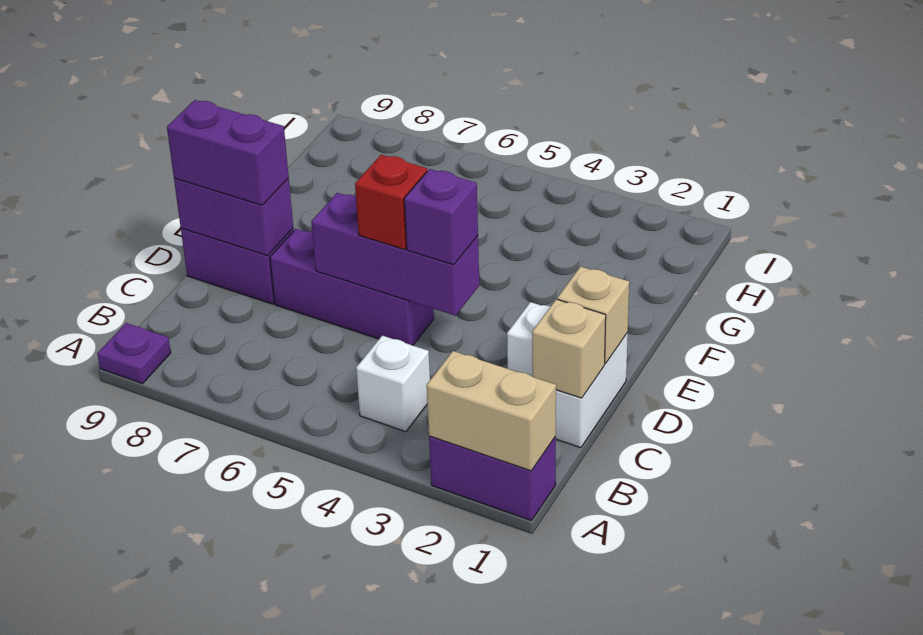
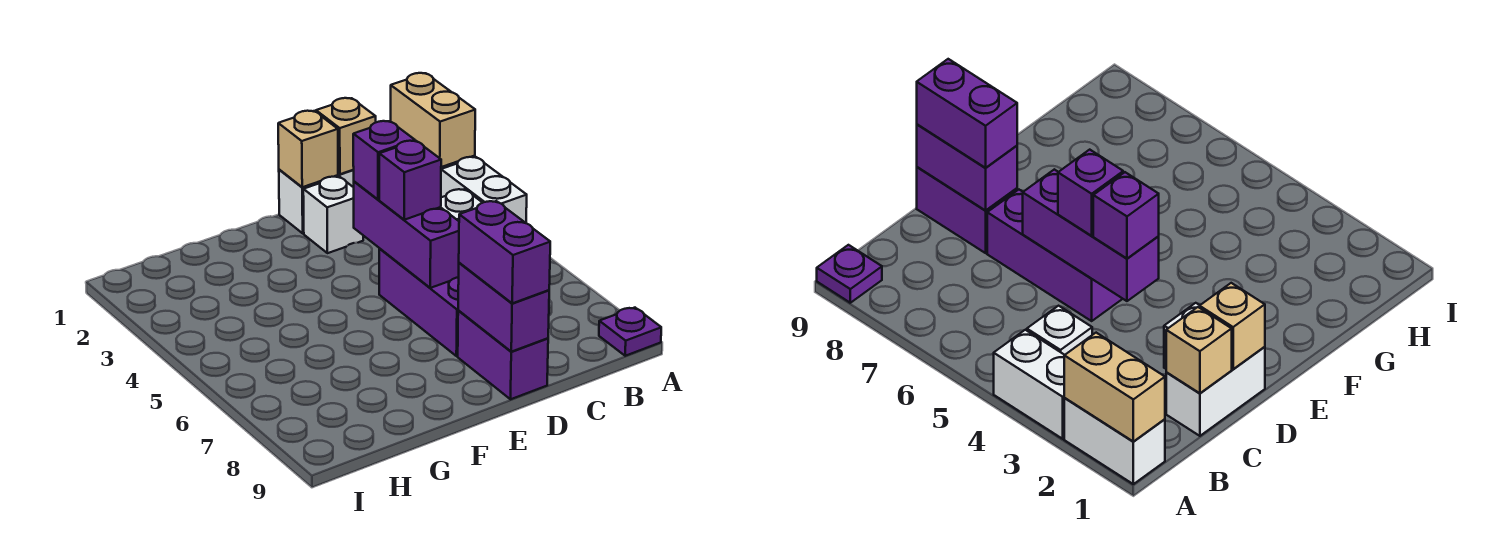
purple 1x2 brick [429,436,556,521] -> white 1x2 brick [1064,398,1165,484]
none -> white 1x2 brick [441,157,527,223]
red 1x1 brick [355,155,427,250] -> purple 1x1 brick [379,141,441,220]

